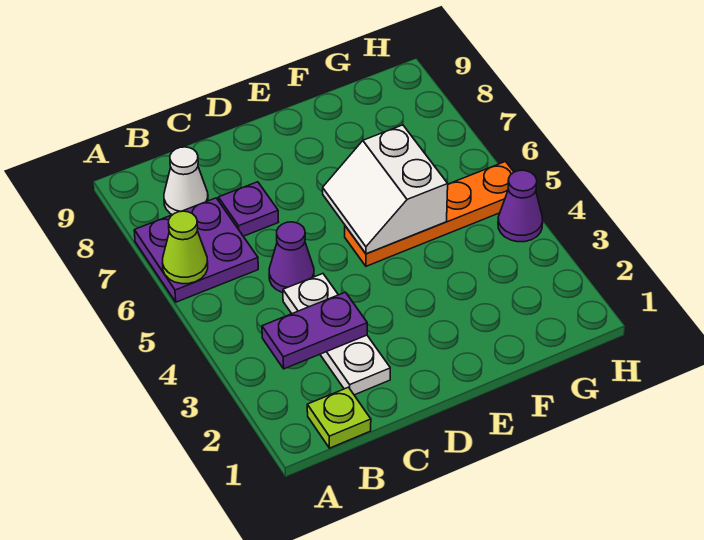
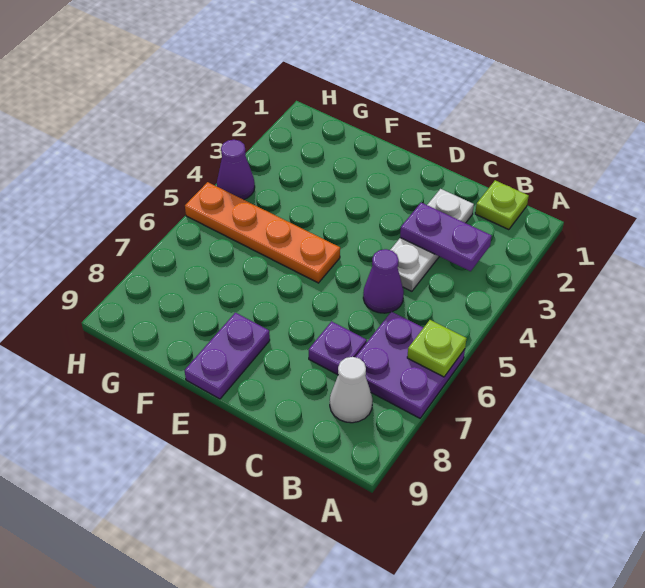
lime 1x1 cone [162,211,208,284] -> lime 1x1 plate [407,320,466,377]
white 2x2 slope [323,125,448,254] -> none
none -> purple 1x2 plate [185,313,270,399]

